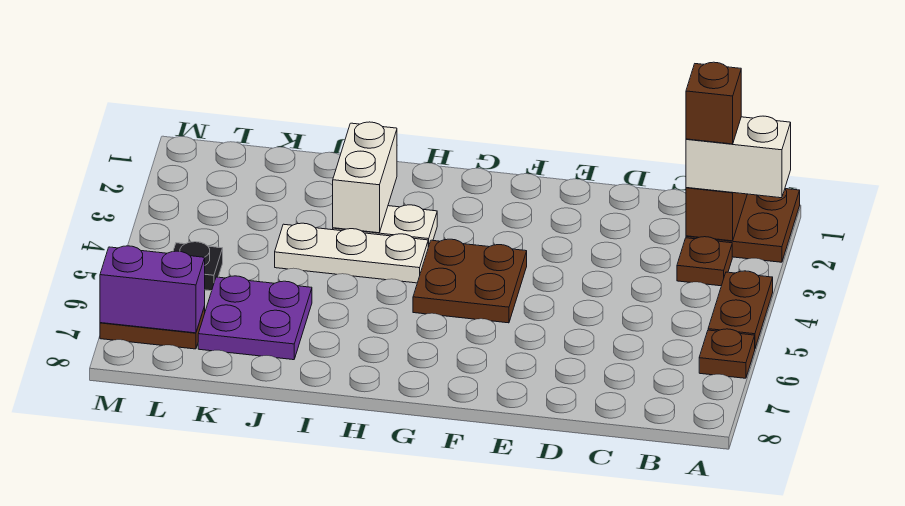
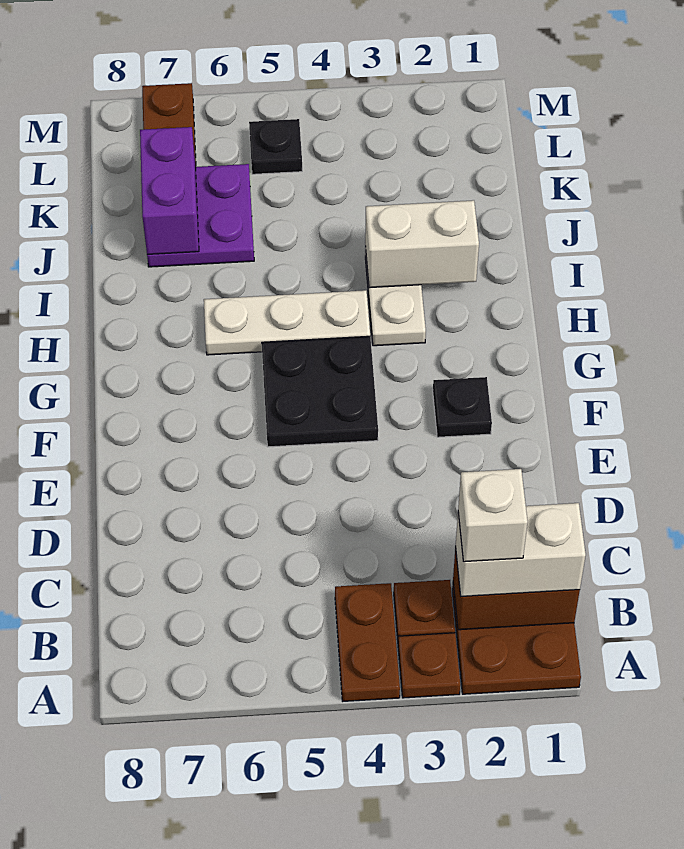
white 1x2 brick [686,116,791,198] -> white 1x2 brick turned to [456,503,586,596]
brown 1x2 plate [708,271,773,348] -> brown 1x2 plate turned to [335,583,400,701]
brown 1x1 plate [699,329,755,378] -> brown 1x1 plate moved to [398,633,460,698]
brown 1x1 brick [686,62,741,144] -> white 1x1 brick [458,469,528,562]
none -> black 1x1 plate [433,377,492,437]
brown 2x2 plate [413,239,527,323] -> black 2x2 plate [262,336,378,447]
white 1x3 plate [275,223,428,283] -> white 1x3 plate turned to [204,290,370,355]
purple 1x2 brick [100,246,205,333] -> purple 1x2 brick moved to [140,127,199,254]

